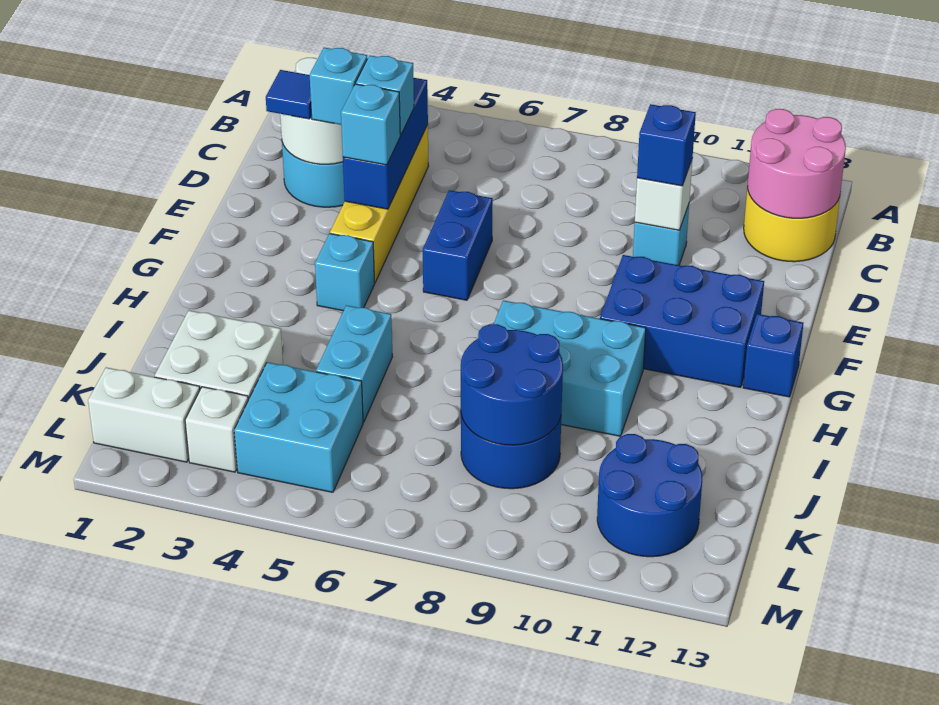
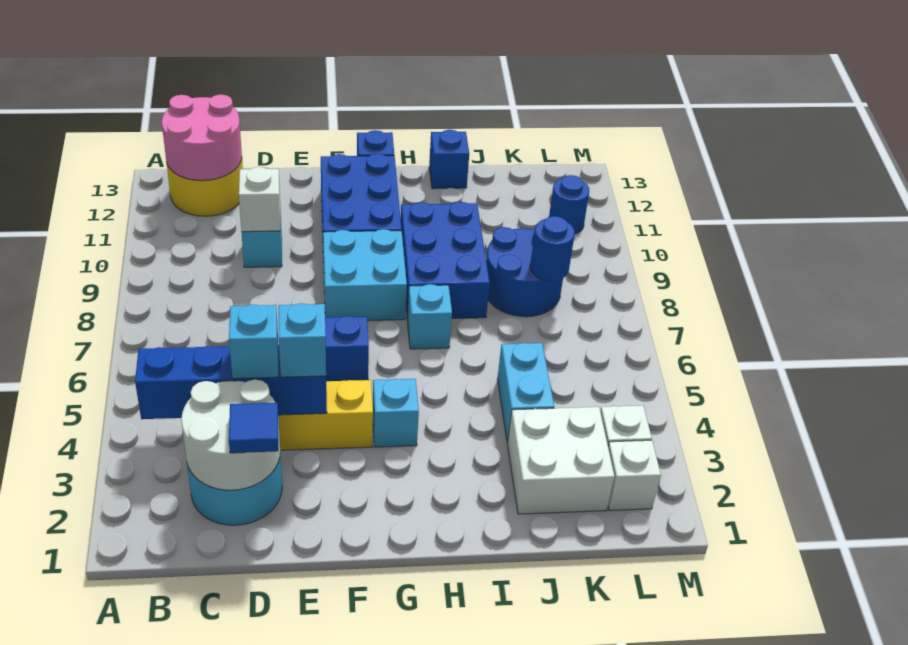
blue 1x3 brick [343,78,428,209] -> blue 1x4 brick [135,345,327,419]
cyan 1x1 brick [310,48,367,125] -> cyan 1x1 brick moved to [407,284,452,349]
blue 1x1 brick [637,104,696,186] -> blue 1x1 brick moved to [429,130,469,189]
cyan 2x3 brick [494,300,646,436] -> blue 2x3 brick [401,202,490,318]
cyan 1x2 brick [316,305,393,422] -> cyan 1x2 brick turned to [497,343,554,443]
blue 2x2 round brick [461,324,563,445] -> blue 1x1 round brick [530,216,575,281]
cyan 2x2 brick [234,362,363,492] -> cyan 2x2 brick moved to [323,229,407,321]
blue 2x2 round brick [597,434,702,557] -> blue 1x1 round brick [549,175,589,234]
white 1x2 brick [88,367,200,462] -> white 1x1 brick [608,440,661,511]

